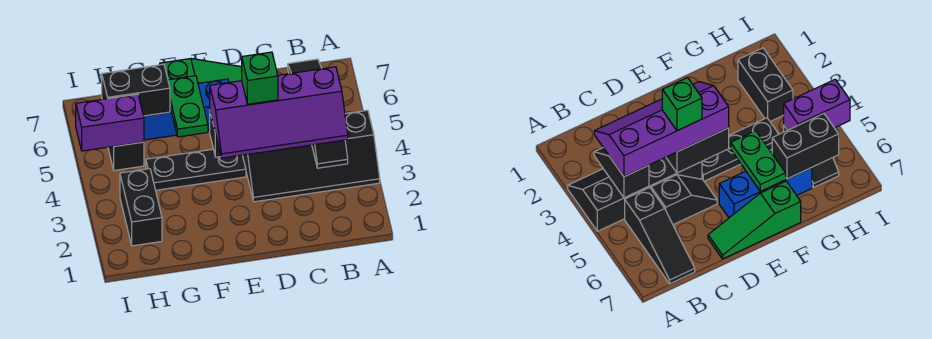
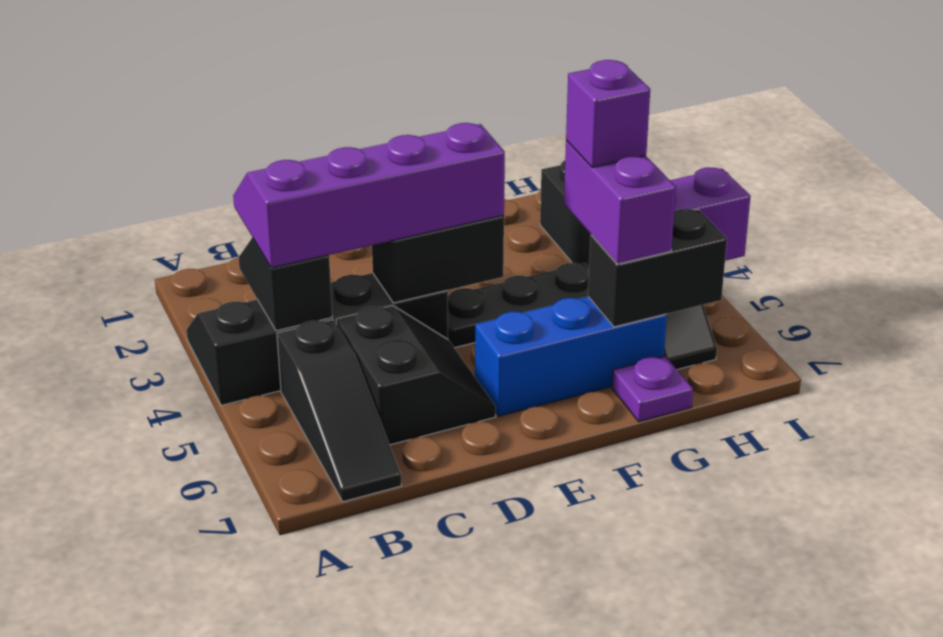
black 1x2 slope [651,175,717,225] -> black 2x2 slope [336,306,496,445]
green 1x1 brick [242,52,278,104] -> none
green 1x3 slope [160,59,242,83] -> none
green 1x2 plate [168,76,208,137] -> none
none -> purple 1x2 brick [564,140,676,264]
none -> purple 1x1 brick [566,60,650,168]
none -> purple 1x1 plate [612,356,693,422]

